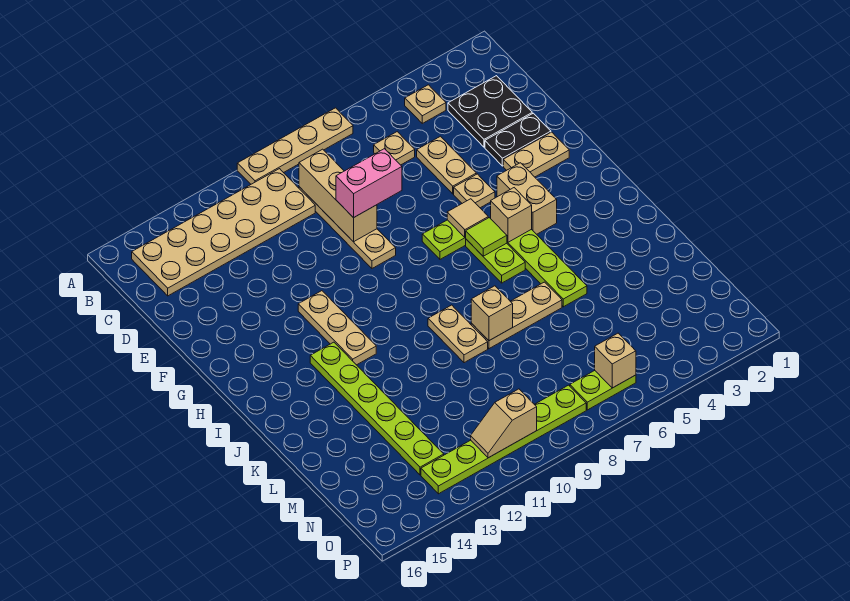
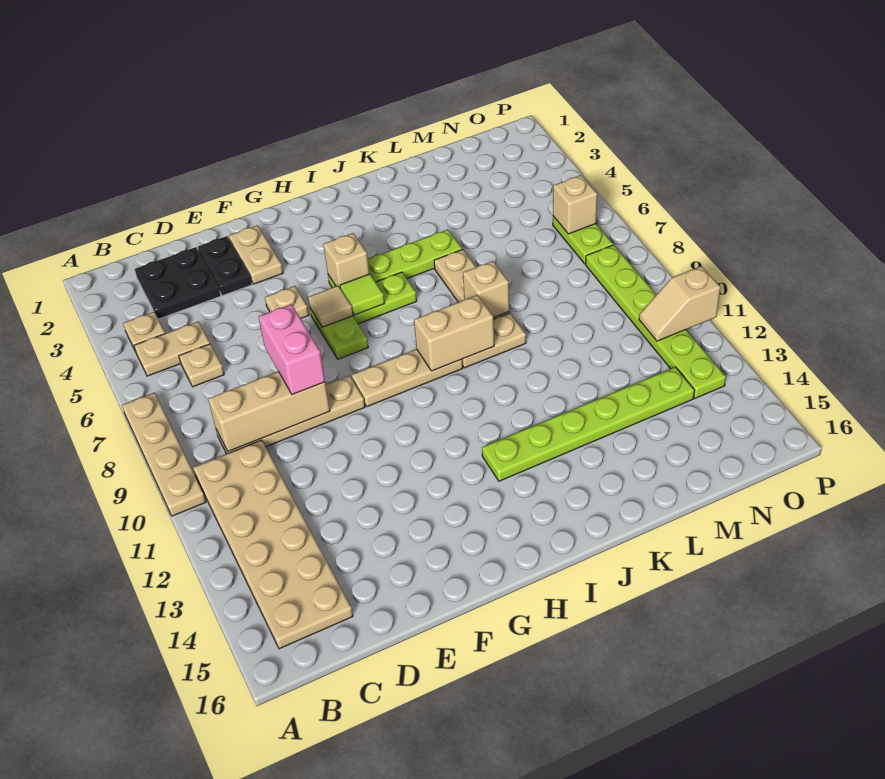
tan 1x2 plate [417,136,476,194] -> tan 1x2 plate moved to [134,322,210,376]
tan 1x2 brick [497,163,557,234] -> tan 1x2 brick moved to [414,295,494,371]
tan 1x3 plate [298,291,376,365] -> tan 1x3 plate moved to [351,349,463,406]
tan 1x2 slope [471,389,537,458] -> tan 1x2 slope turned to [639,266,720,341]

